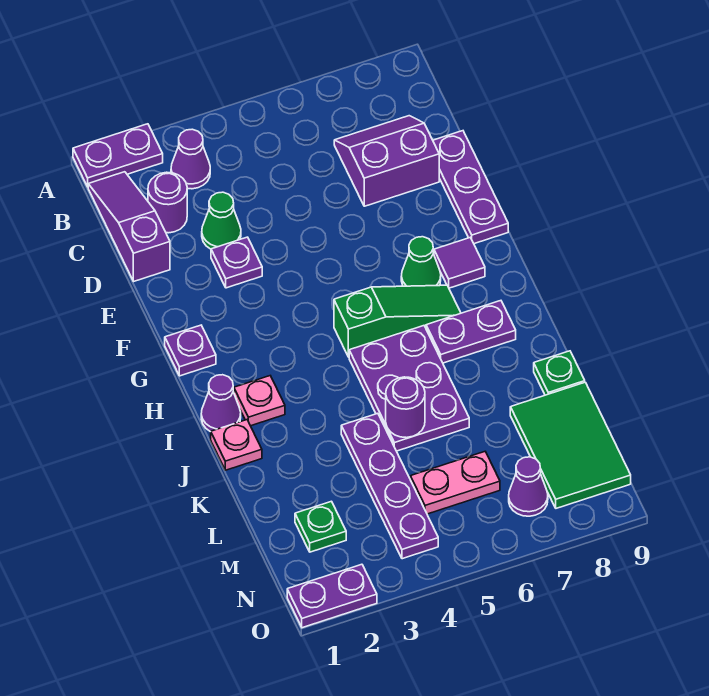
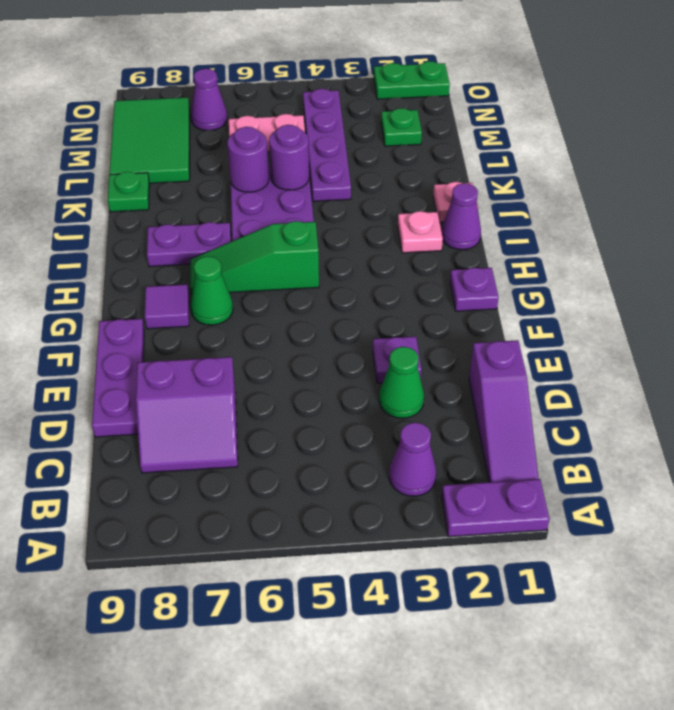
purple 1x1 round brick [148,172,187,233] -> purple 1x1 round brick moved to [227,127,269,192]
purple 1x2 plate [287,564,377,628] -> green 1x2 plate [374,61,450,99]

